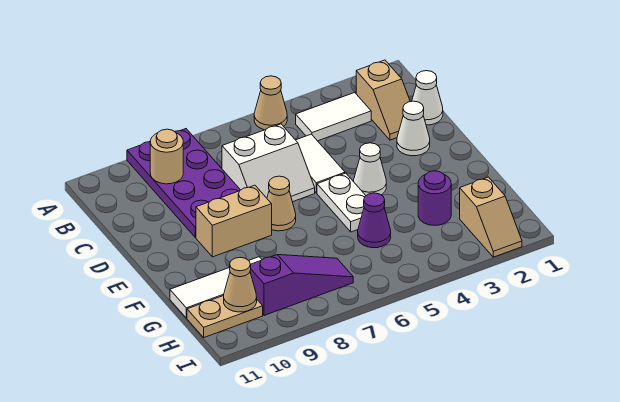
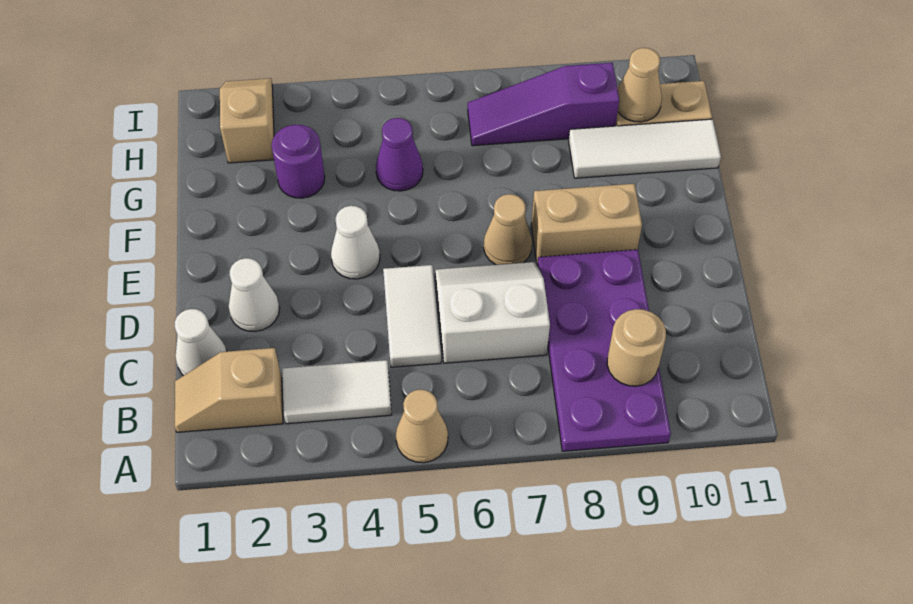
tan 1x2 slope [356,60,410,140] -> tan 1x2 slope turned to [175,348,283,432]
white 1x2 plate [317,173,366,232] -> none

